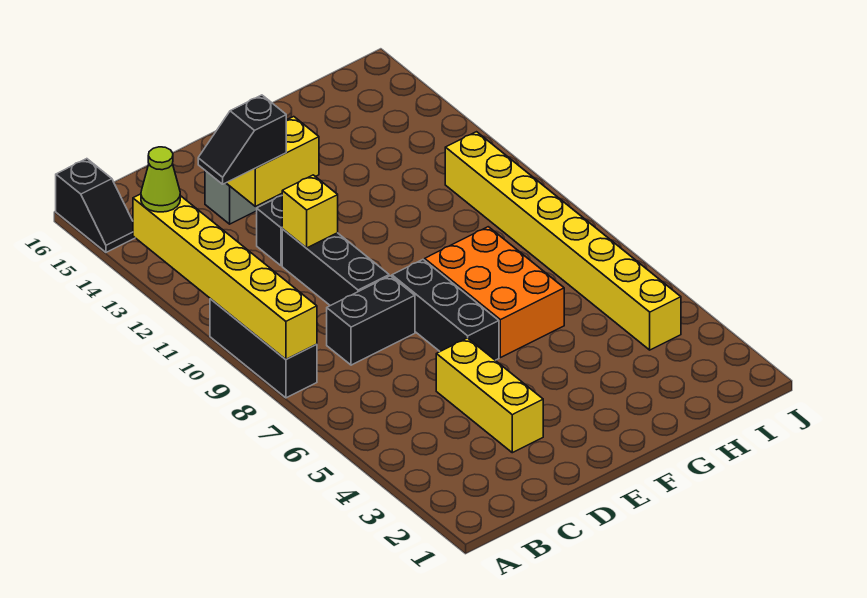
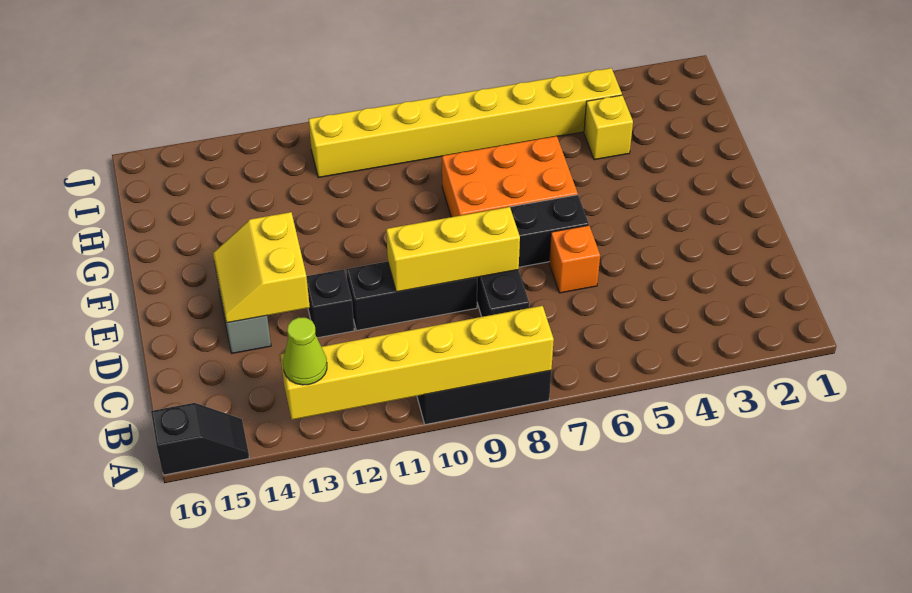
black 1x2 slope [198,95,286,184] -> none
yellow 1x3 brick [436,338,543,453] -> yellow 1x3 brick moved to [386,207,520,292]
none -> orange 1x1 brick [549,225,600,293]
yellow 1x1 brick [282,175,338,248] -> yellow 1x1 brick moved to [584,95,633,160]

